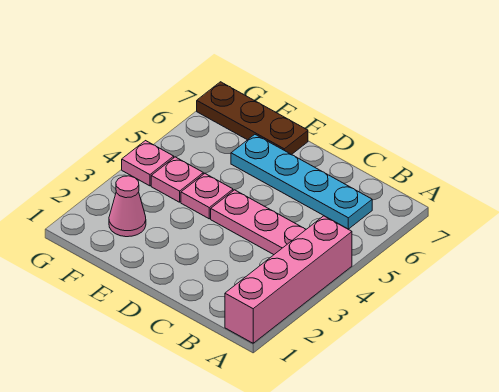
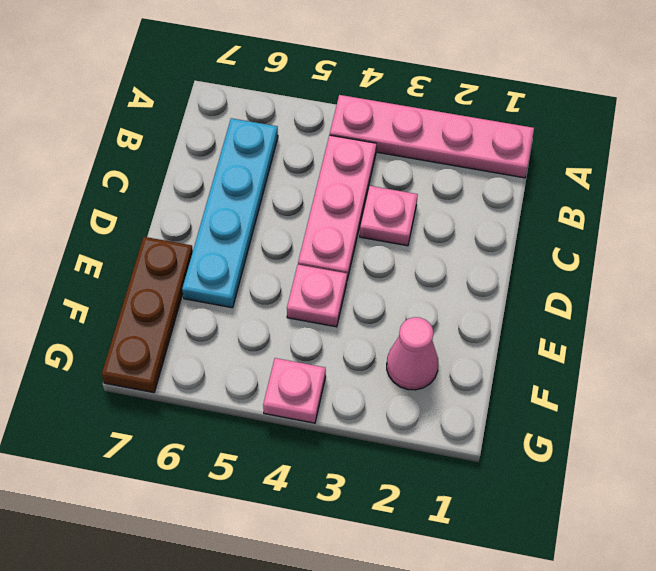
pink 1x4 brick [225,216,352,343] -> pink 1x4 plate [330,95,534,178]
pink 1x1 plate [151,157,203,202] -> pink 1x1 plate moved to [360,186,418,246]

